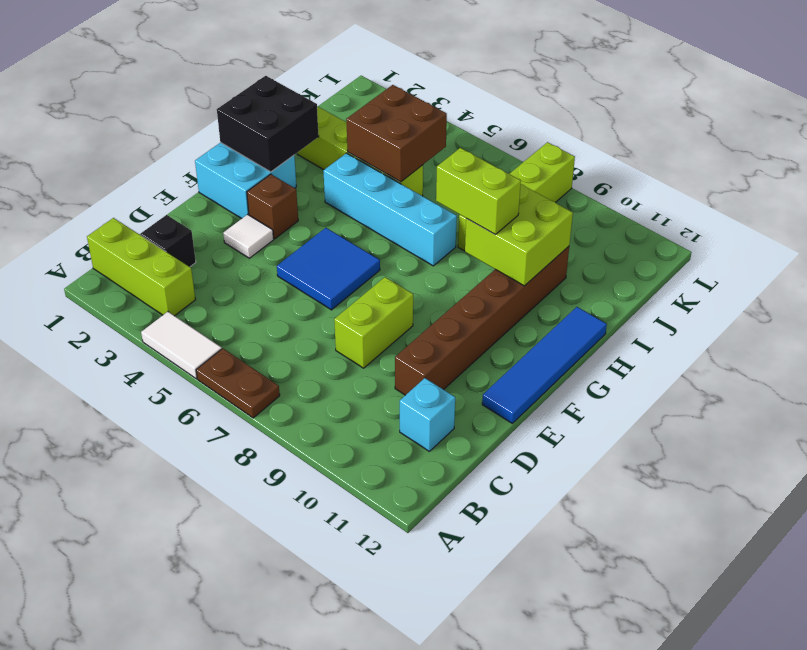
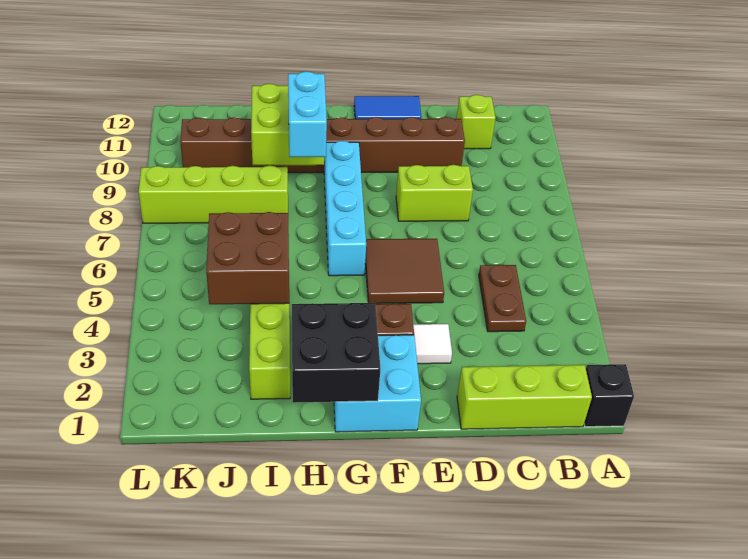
white 1x2 tile [141,312,222,379] -> none
brown 1x2 plate [196,348,280,418] -> brown 1x2 plate moved to [479,265,526,332]
lime 1x3 brick [87,218,195,316] -> lime 1x3 brick turned to [457,365,592,429]
black 1x1 brick [141,215,196,267] -> black 1x1 brick moved to [584,364,634,427]
cyan 1x1 brick [400,378,455,452] -> lime 1x1 brick [457,95,496,149]
brown 1x6 brick [395,246,569,395] -> brown 1x8 brick [180,117,465,173]
blue 2x2 tile [277,228,380,310] -> brown 2x2 tile [365,239,444,304]
blue 1x4 tile [482,307,607,424] -> blue 1x2 tile [354,96,421,119]
cyan 1x4 brick [323,153,457,266] -> cyan 1x4 brick moved to [324,141,366,276]
lime 1x2 brick [436,148,521,234] -> cyan 1x2 brick [288,71,327,157]

